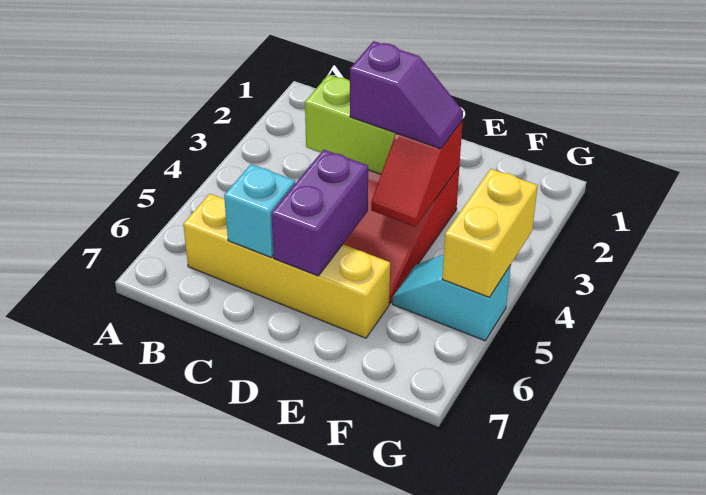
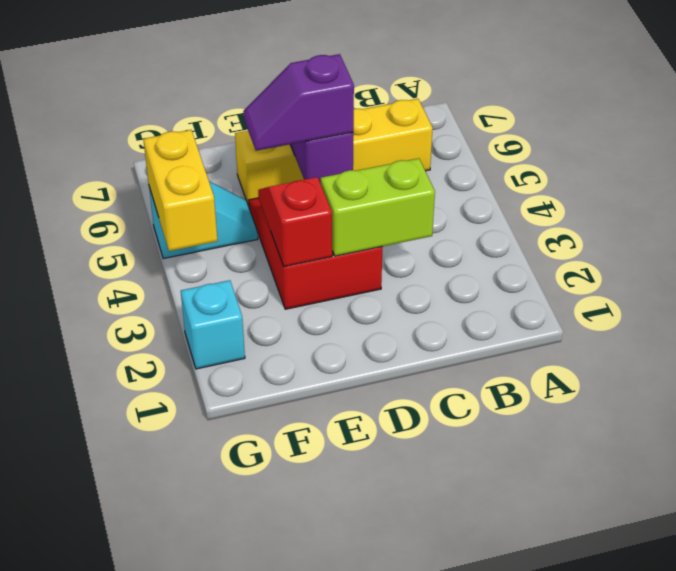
cyan 1x1 brick [224,164,295,258] -> cyan 1x1 brick moved to [181,280,245,369]
purple 1x2 slope [350,41,463,149] -> purple 1x2 slope moved to [243,54,354,151]

